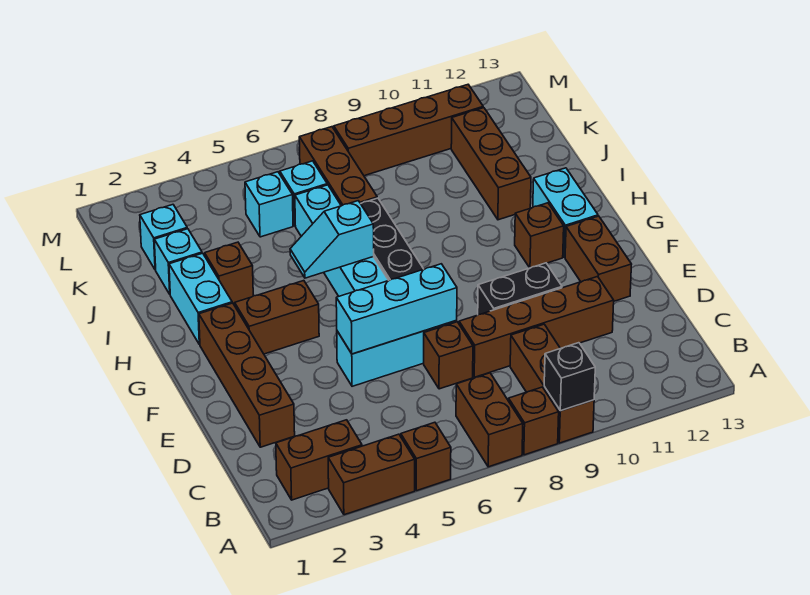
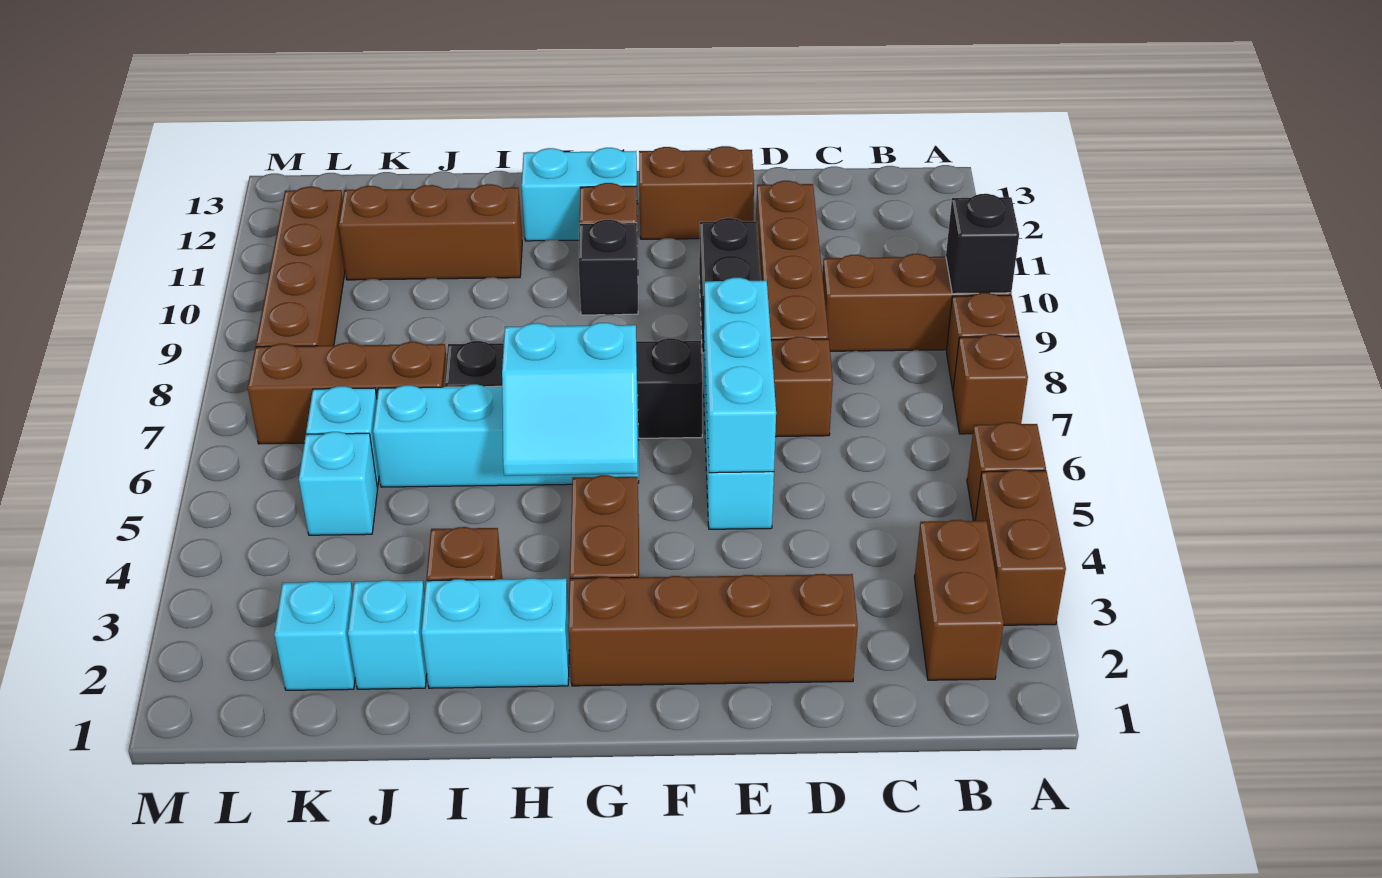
brown 1x2 brick [456,373,523,467] -> brown 1x1 brick [953,334,1028,434]
none -> black 1x1 brick [578,220,638,315]
cyan 1x2 slope [290,201,374,278] -> cyan 2x2 slope [502,323,638,476]

